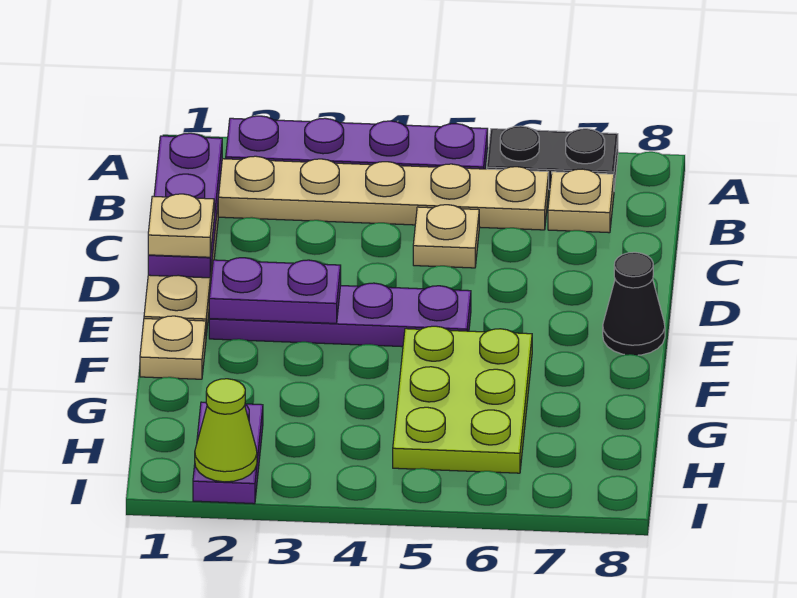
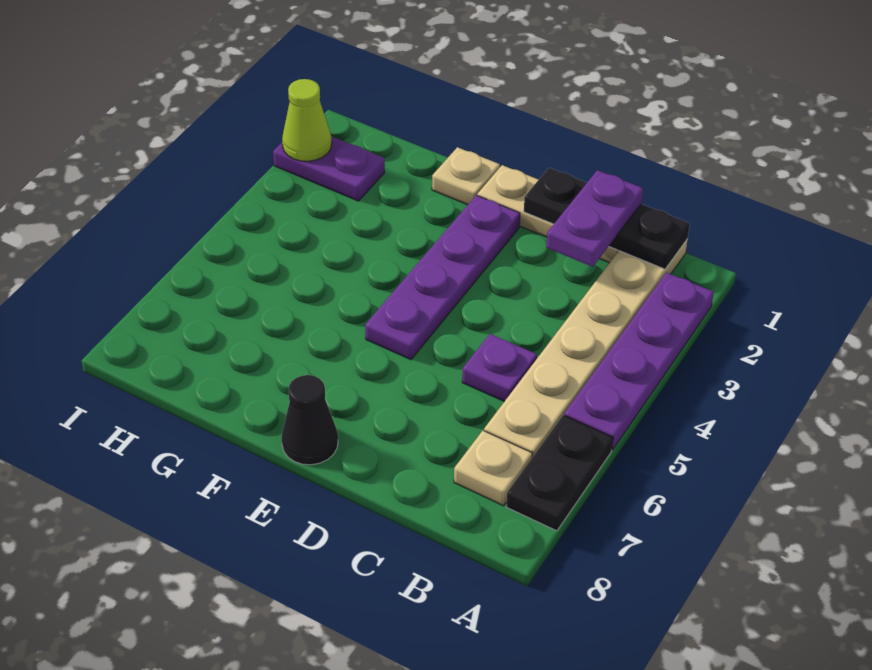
purple 1x3 plate [148,133,222,278] -> black 1x3 plate [524,168,690,269]
tan 1x1 plate [413,205,479,268] -> purple 1x1 plate [462,334,537,402]
tan 1x1 plate [148,194,214,257] -> none
purple 1x2 plate [209,258,341,323] -> purple 1x2 plate moved to [546,170,643,267]
lime 2x3 plate [393,326,532,473] -> none

